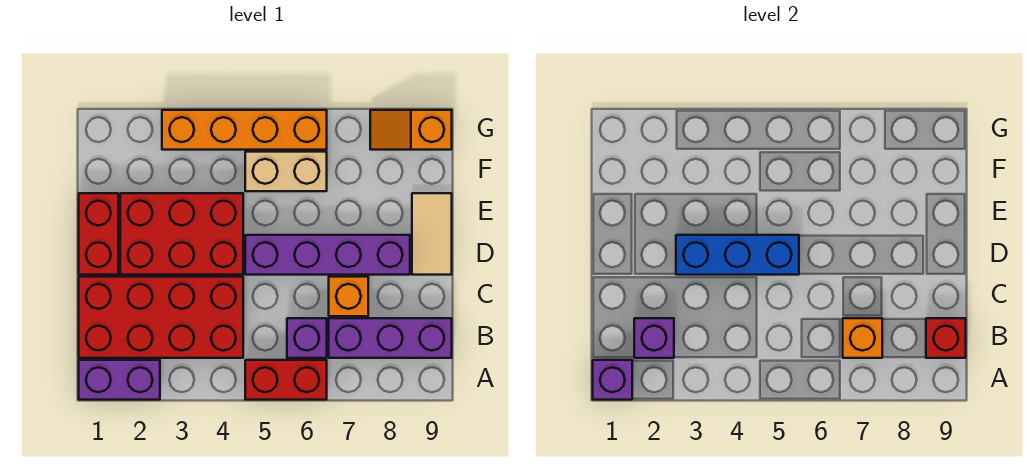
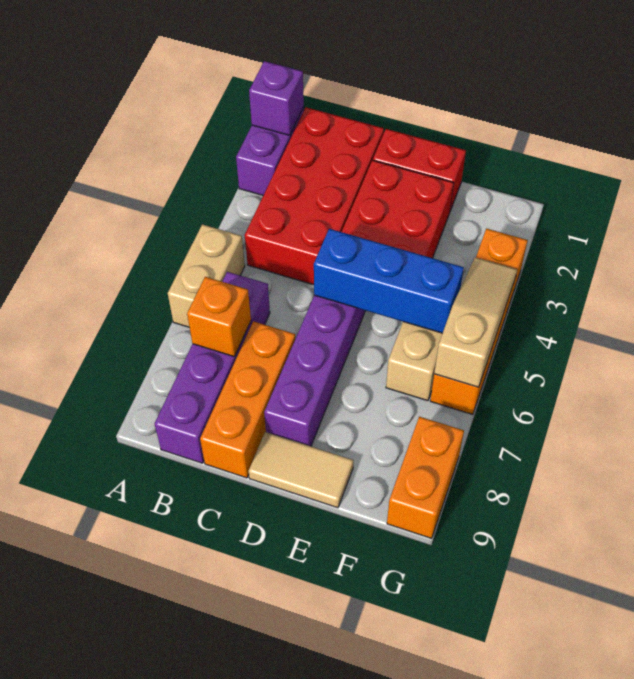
red 1x2 brick [245,360,327,400] -> tan 1x2 brick [168,224,245,327]
purple 1x1 brick [634,318,674,358] -> none
red 1x1 brick [926,318,966,358] -> none
orange 1x1 brick [329,277,368,316] -> orange 1x3 brick [200,321,295,478]
blue 1x3 brick [676,235,799,275] -> blue 1x3 brick turned to [314,229,464,333]
none -> tan 1x3 slope [434,257,517,387]
orange 1x2 slope [370,110,452,150] -> orange 1x2 brick [387,417,464,538]

